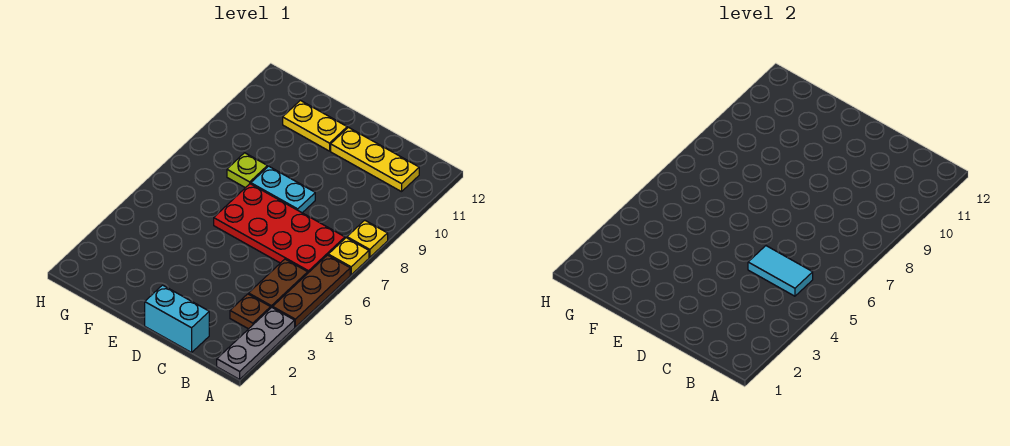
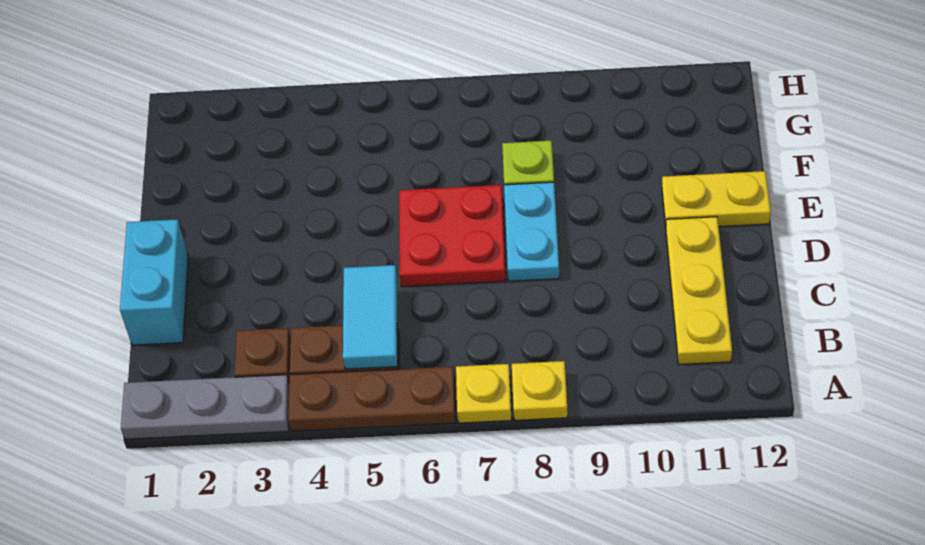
red 2x4 plate [214,184,345,273] -> red 2x2 plate [399,185,506,287]
yellow 1x2 plate [283,100,347,151] -> yellow 1x2 plate turned to [662,171,771,227]

